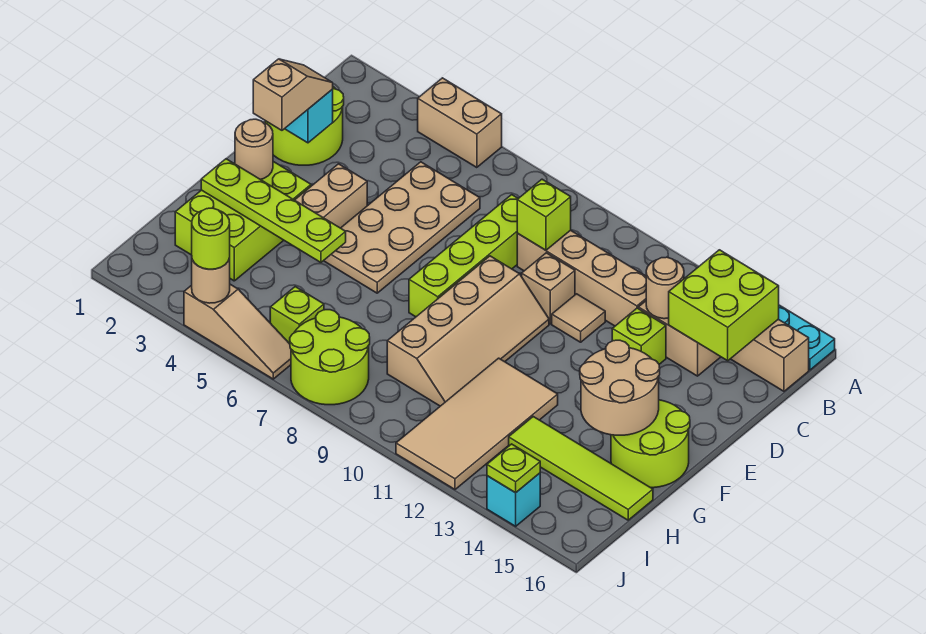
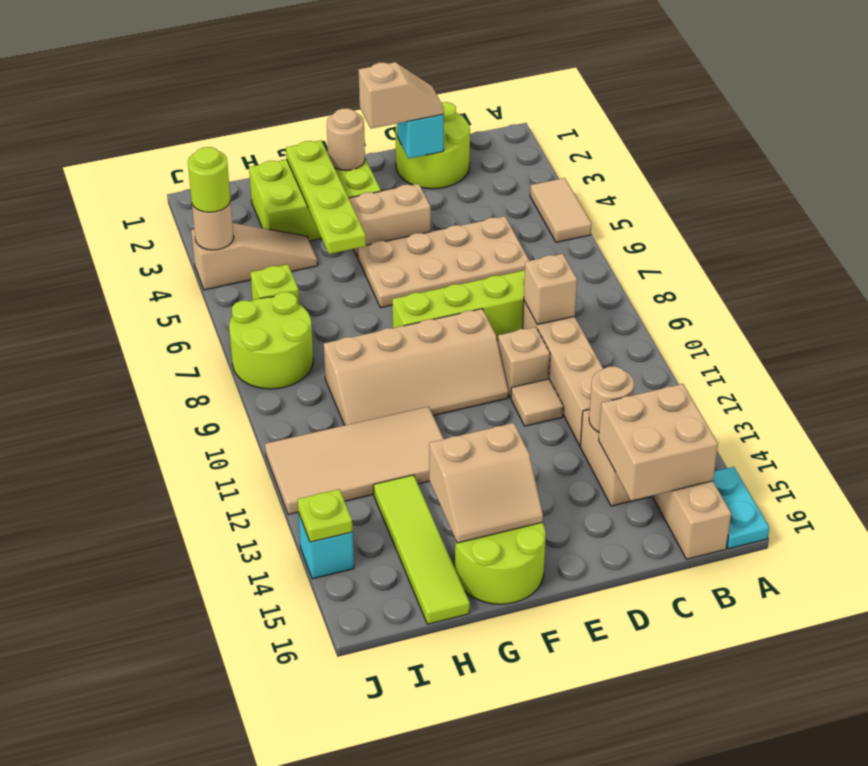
tan 1x2 brick [418,78,502,168] -> tan 1x2 tile [530,178,592,242]
lime 2x2 brick [669,250,779,361] -> tan 2x2 brick [599,384,718,501]
lime 1x1 brick [517,179,571,250] -> tan 1x1 brick [524,254,577,325]
lime 1x1 brick [612,308,666,364] -> none
tan 2x2 round brick [580,340,660,435] -> tan 2x2 slope [429,423,543,543]
tan 1x3 slope [184,284,291,379] -> tan 1x3 slope turned to [191,223,318,290]

